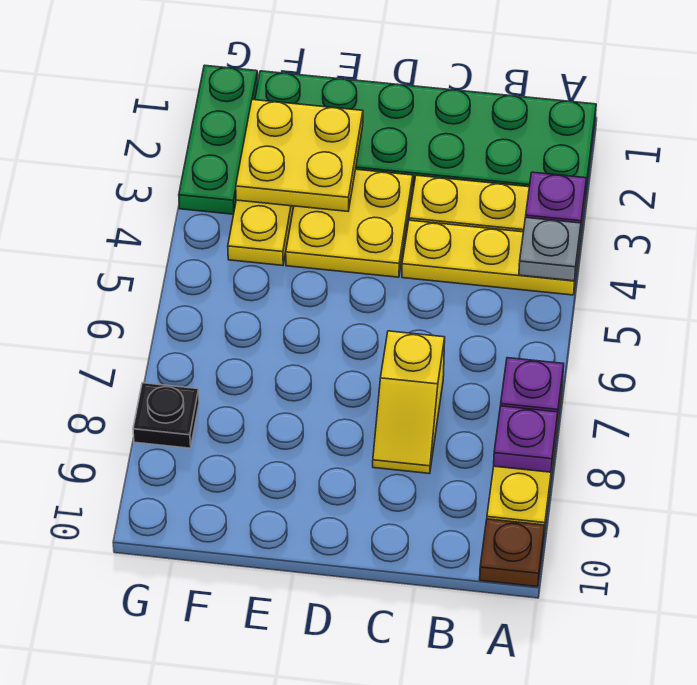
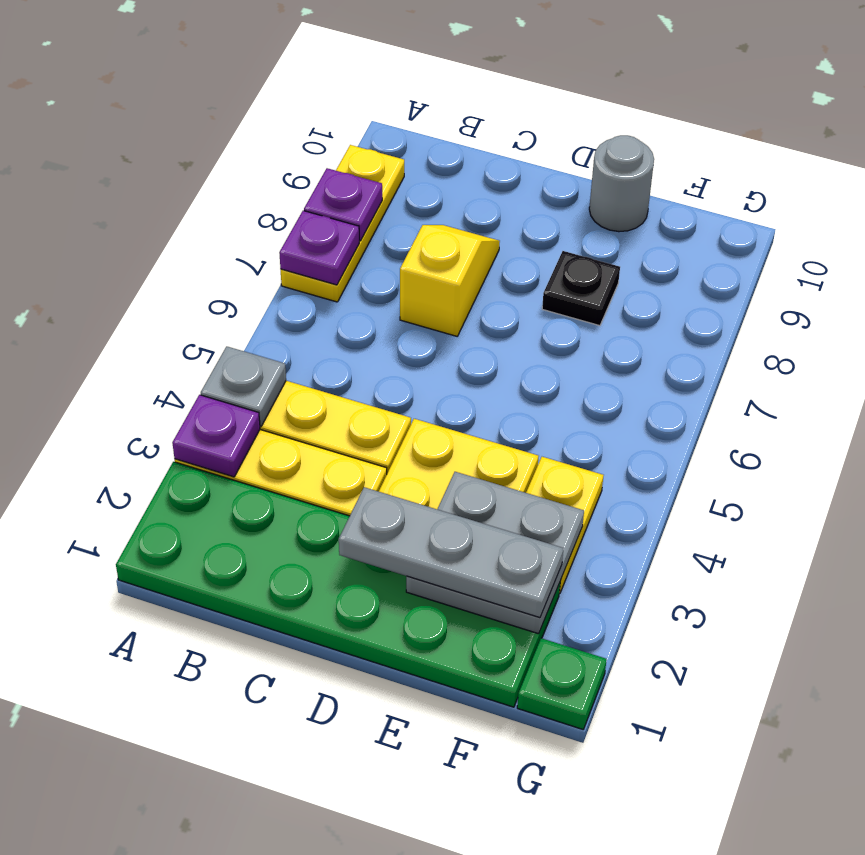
brown 1x1 plate [480,519,545,587] -> none
none -> grey 1x3 plate [339,487,563,618]
yellow 2x2 plate [236,100,363,211] -> grey 2x2 plate [406,472,584,634]
none -> grey 1x1 round brick [589,135,654,232]
green 1x3 plate [179,65,258,214] -> green 1x1 plate [517,638,607,729]
black 1x1 plate [133,383,199,448] -> black 1x1 plate moved to [542,251,620,326]

